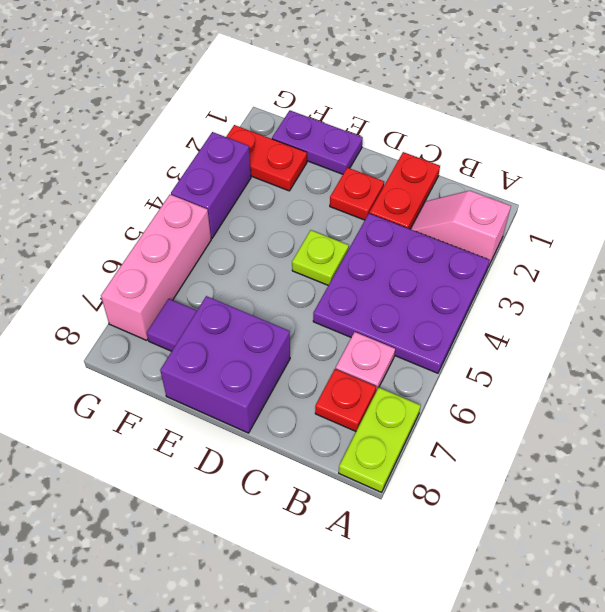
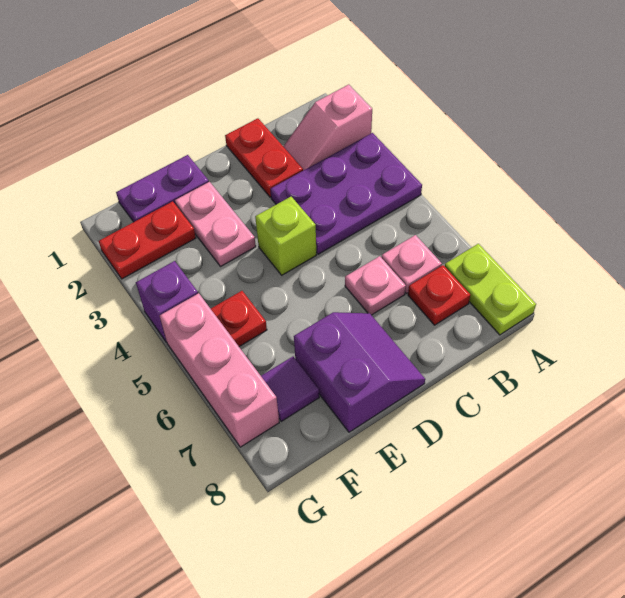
purple 3x3 plate [313,214,490,373] -> purple 2x3 plate [270,133,422,254]
none -> pink 1x1 plate [345,256,406,315]
red 1x1 plate [330,168,384,220] -> red 1x1 plate moved to [211,291,267,347]
lime 1x1 plate [292,230,349,285] -> lime 1x1 brick [255,197,316,275]
purple 2x2 brick [160,296,290,433] -> purple 2x2 slope [294,312,425,432]
none -> pink 1x2 plate [175,182,256,267]
purple 1x2 brick [171,132,251,238] -> purple 1x1 brick [136,261,198,342]

